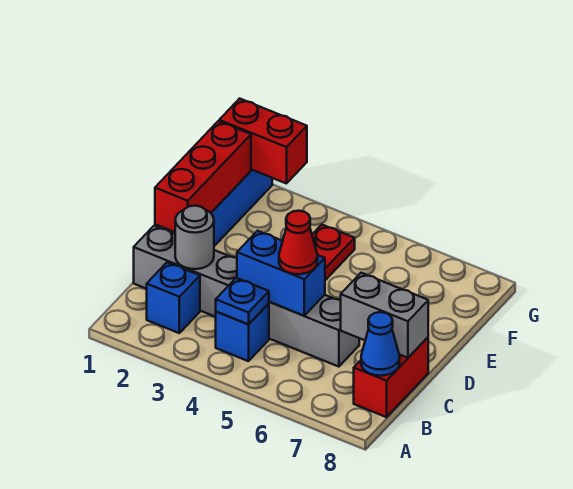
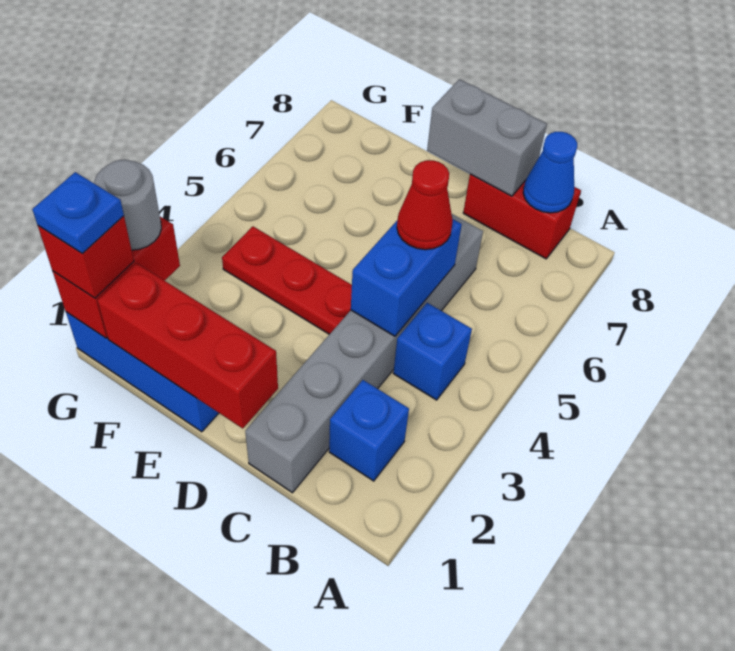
blue 1x1 plate [216,278,269,324] -> blue 1x1 plate moved to [32,172,124,253]
grey 1x1 round brick [175,206,214,269] -> grey 1x1 round brick moved to [94,160,161,250]
grey 1x2 brick [341,273,428,358] -> grey 1x2 brick turned to [427,79,547,196]
none -> red 1x1 brick [38,216,134,298]

